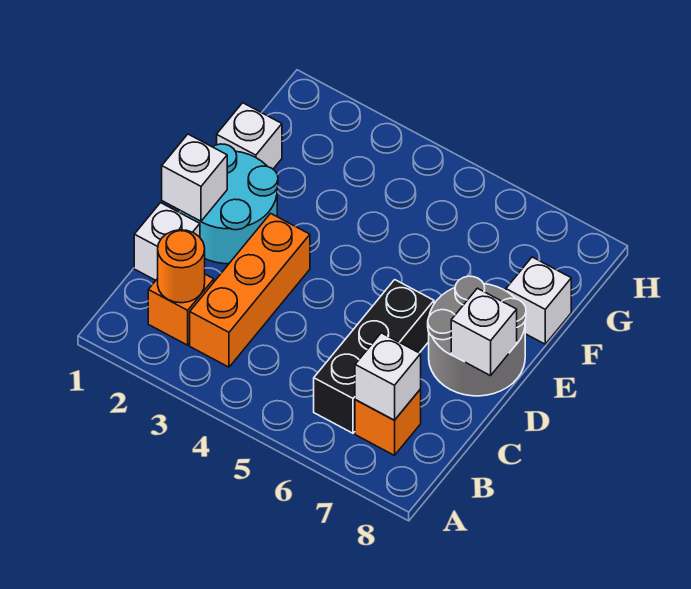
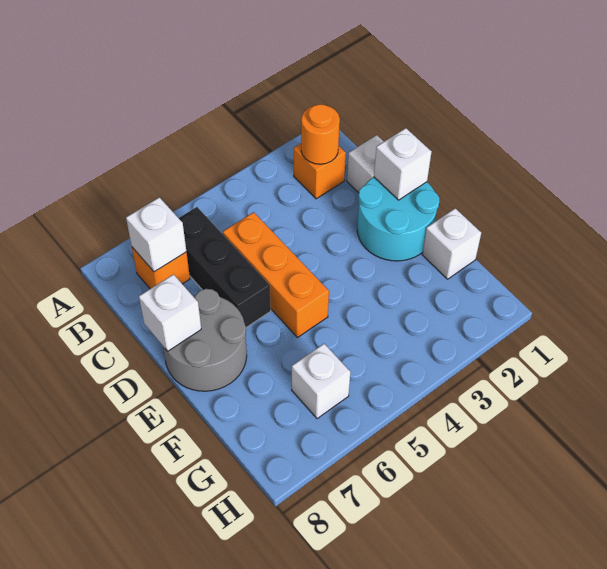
orange 1x3 brick [190,213,310,367] -> orange 1x3 brick moved to [223,212,329,338]
white 1x1 brick [506,257,571,344] -> white 1x1 brick moved to [292,344,350,419]

